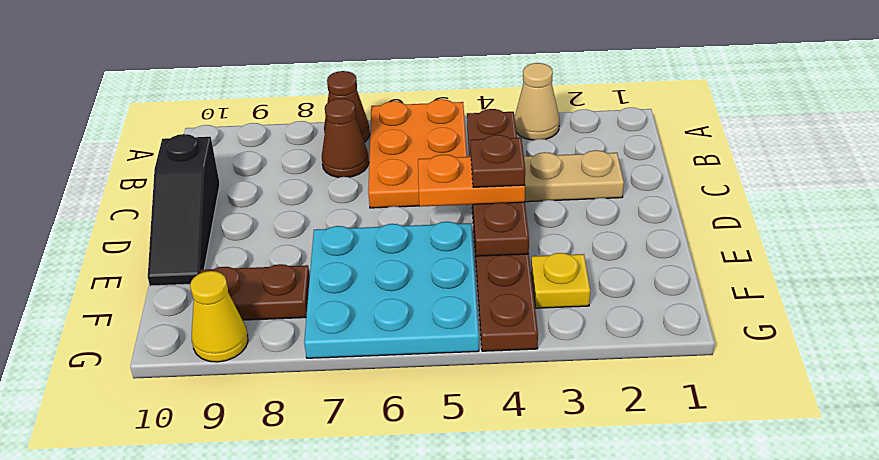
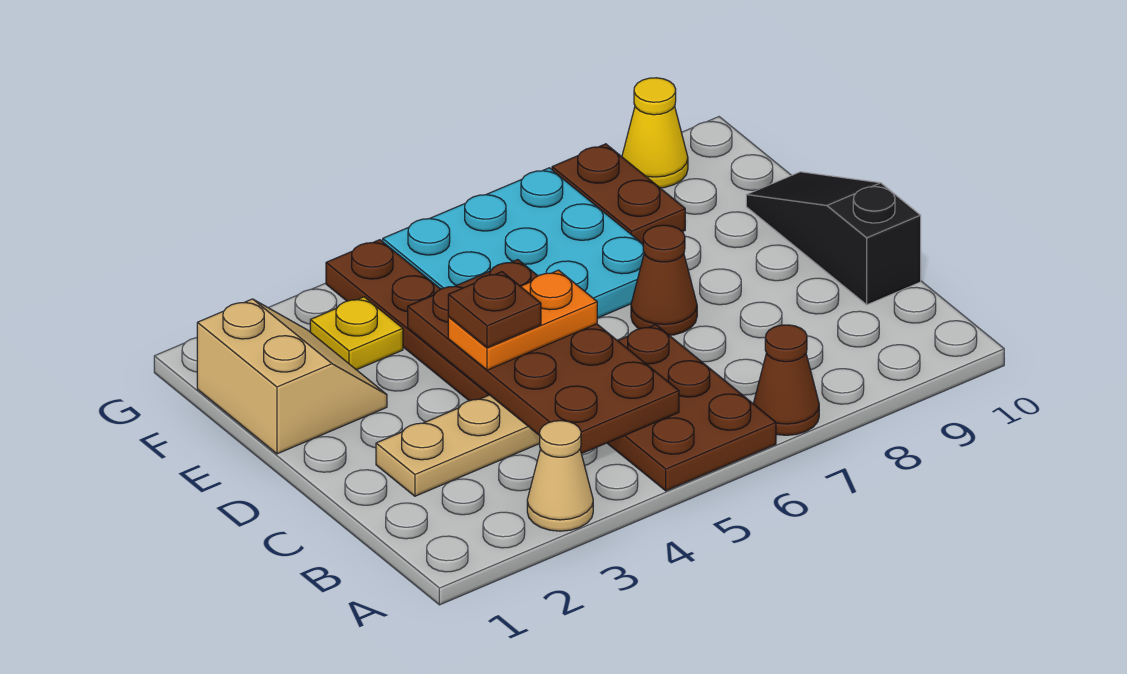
orange 2x3 plate [368,99,467,208] -> brown 2x3 plate [607,325,776,491]
brown 1x4 plate [467,109,529,256] -> brown 2x4 plate [408,260,679,454]
brown 1x1 cone [322,99,369,177] -> brown 1x1 cone moved to [631,225,697,335]
none -> tan 2x2 slope [197,299,387,454]
brown 1x2 plate [200,264,310,320] -> brown 1x2 plate turned to [552,144,685,244]

